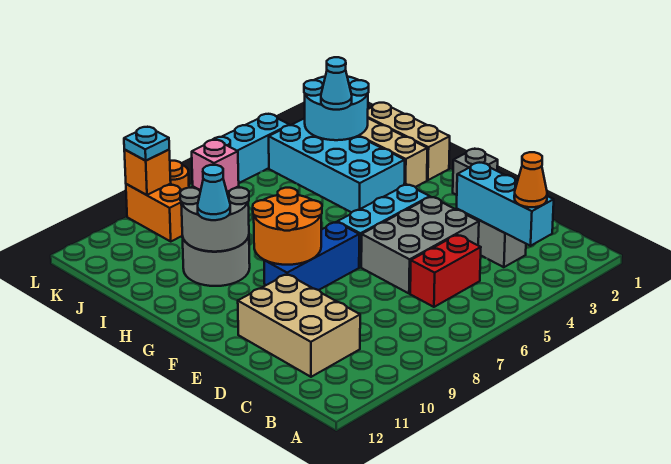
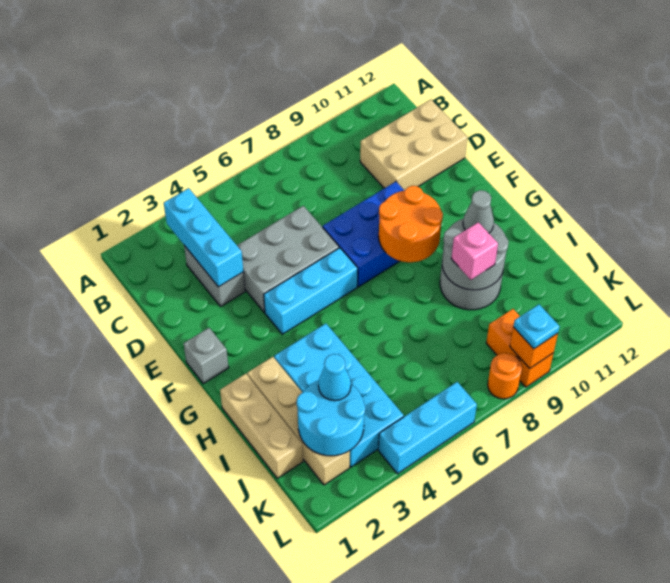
orange 1x1 cone [514,152,547,207] -> none
red 1x2 brick [410,235,481,307] -> none
tan 2x3 brick [238,274,360,377] -> tan 2x3 brick turned to [360,100,467,190]
blue 1x3 brick [264,222,359,290] -> blue 2x3 brick [323,182,404,287]
cyan 1x1 cone [198,165,230,220] -> grey 1x1 cone [463,190,494,233]

